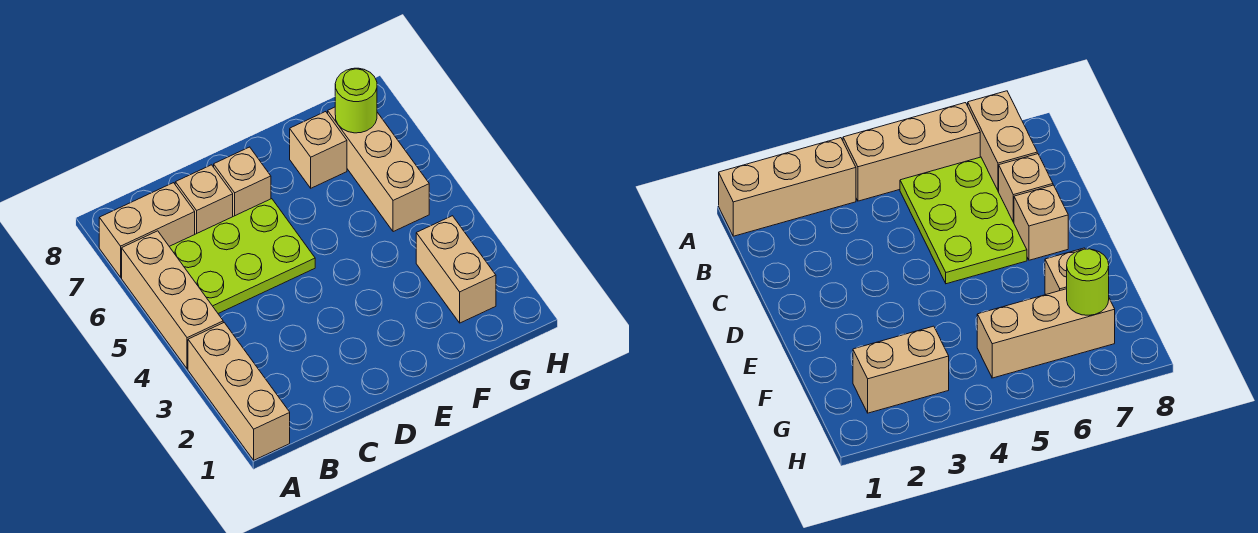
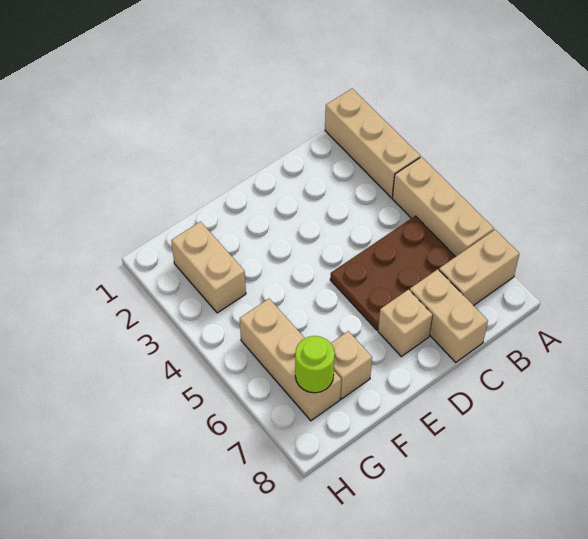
lime 2x3 plate [169,199,315,313] -> brown 2x3 plate [330,216,455,330]
tan 1x1 brick [175,165,233,234] -> tan 1x2 brick [410,269,488,362]

